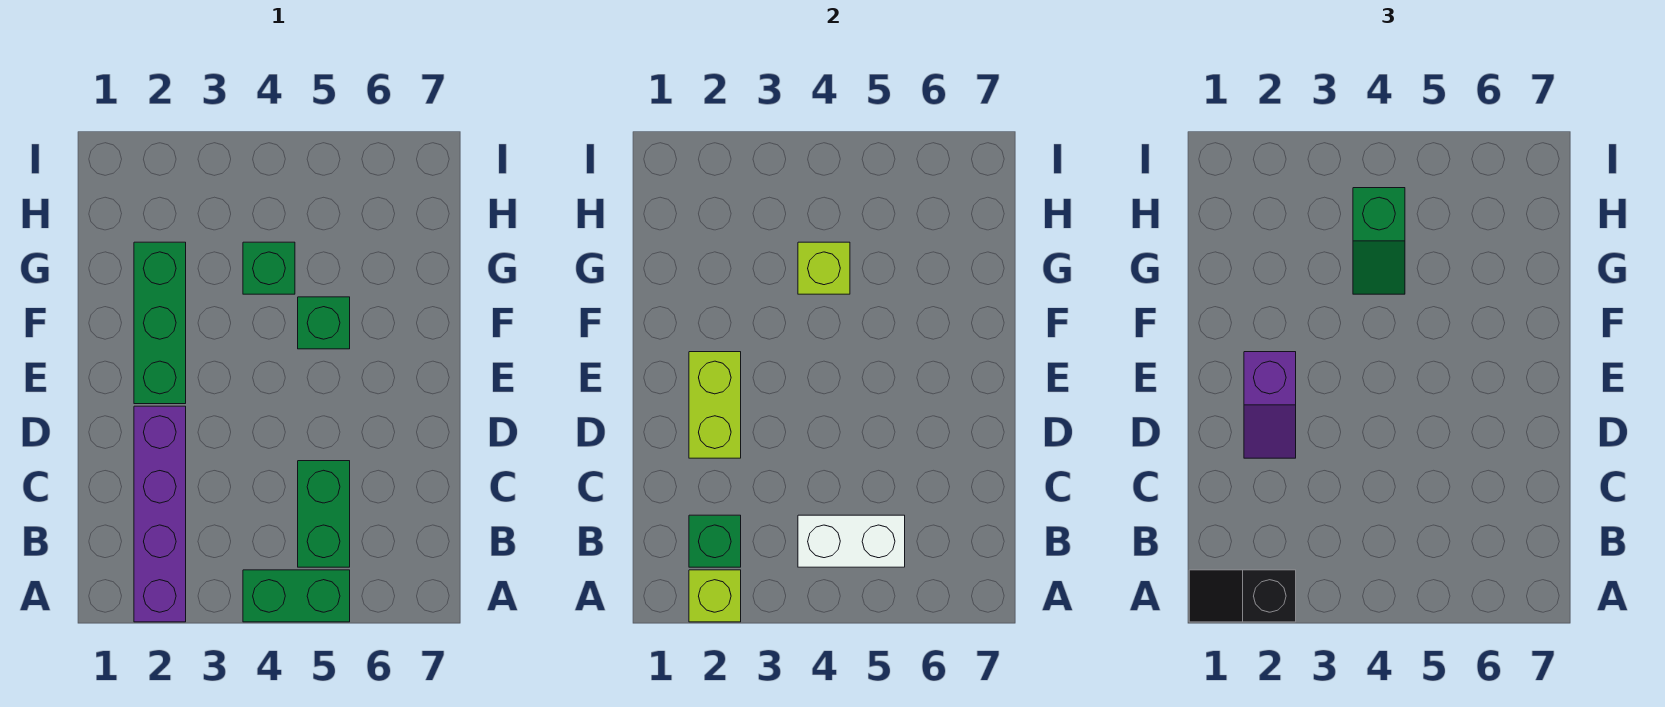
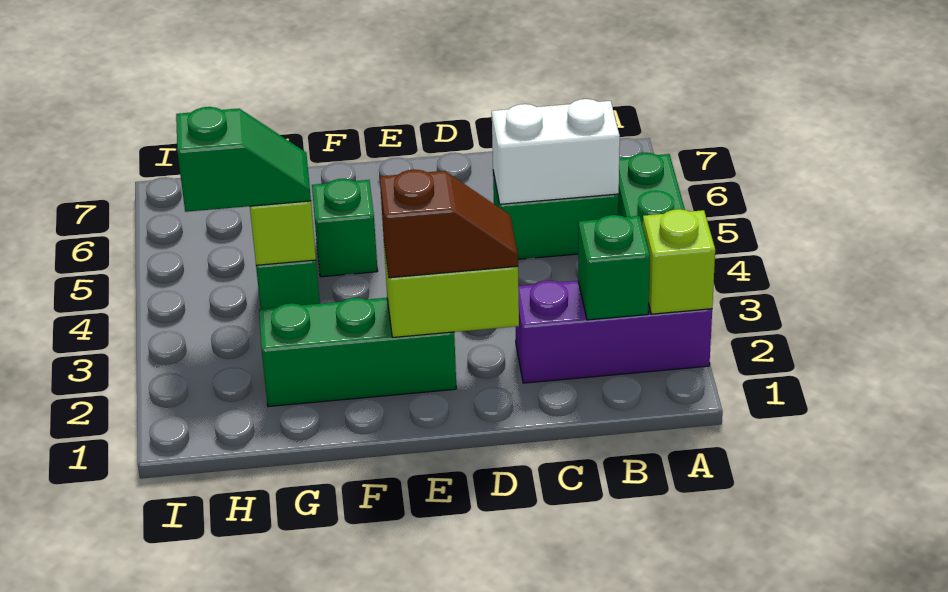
black 1x2 slope [1189,570,1296,622] -> none
purple 1x4 brick [134,406,186,622] -> purple 1x3 brick [515,281,712,383]
white 1x2 brick [798,515,905,567] -> white 1x2 brick turned to [492,99,620,204]
purple 1x2 slope [1244,352,1296,458] -> brown 1x2 slope [380,170,518,278]

